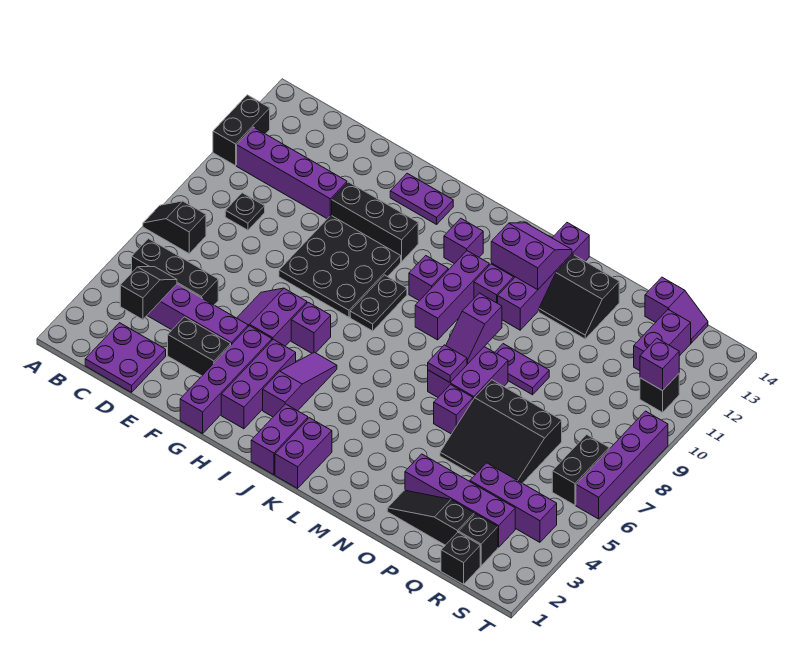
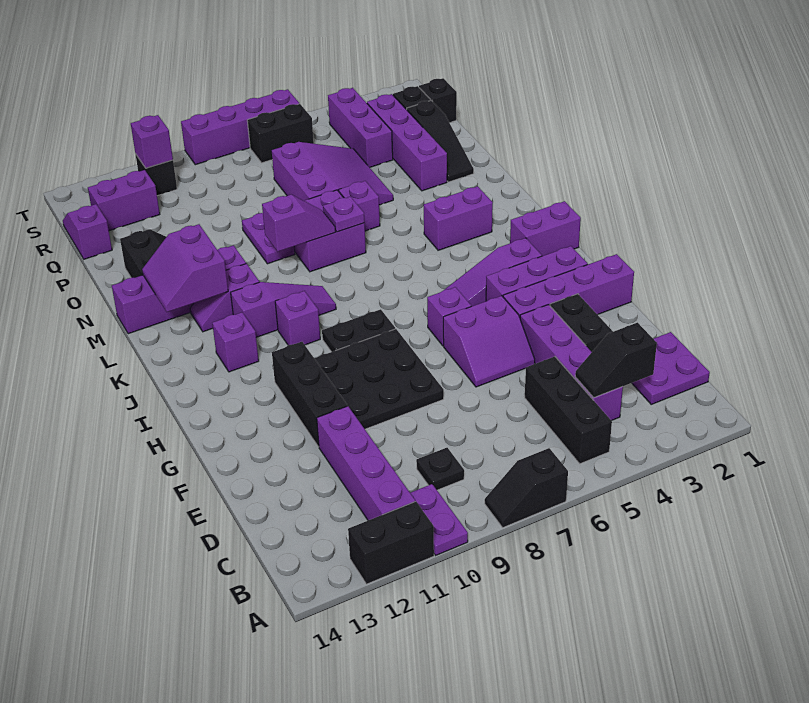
black 1x2 slope [143,201,206,253] -> black 1x2 slope turned to [485,448,568,528]
purple 1x2 plate [390,173,453,224] -> purple 1x2 plate moved to [411,484,468,555]
purple 1x2 brick [275,418,332,488] -> purple 1x2 brick moved to [424,186,493,250]
purple 1x3 brick [415,251,489,340] -> purple 1x3 slope [231,282,336,337]
black 3x3 slope [440,380,562,483] -> purple 3x3 slope [272,142,393,205]

